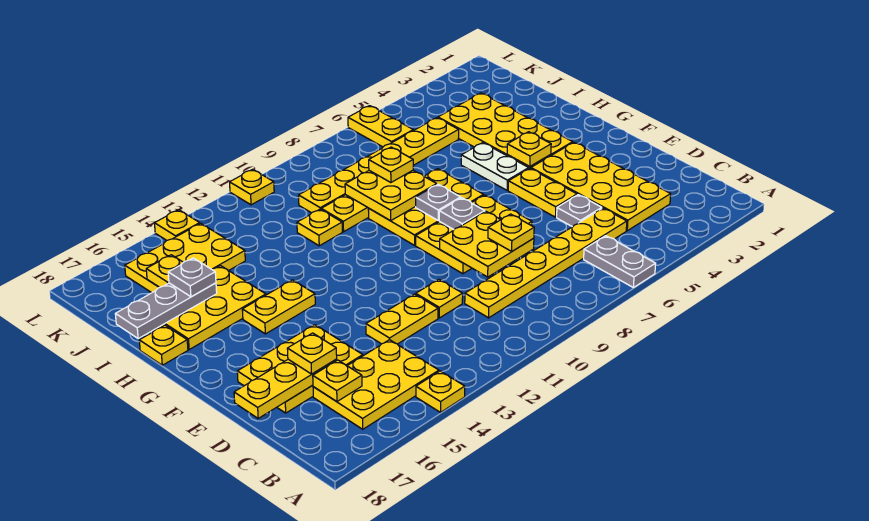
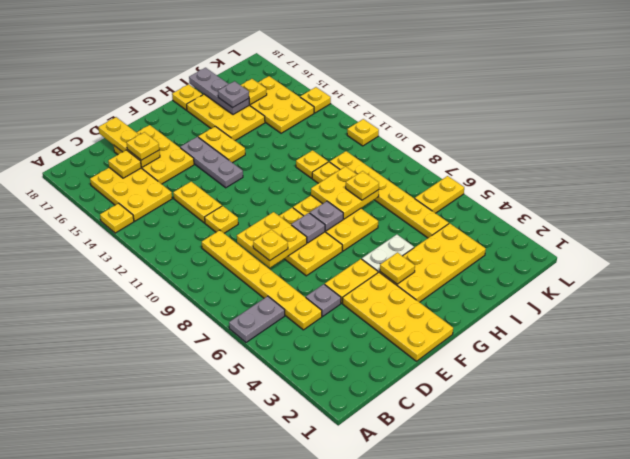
yellow 2x4 plate [531,142,671,231] -> yellow 2x4 plate turned to [343,272,453,361]
none -> grey 1x3 plate [180,137,243,188]

